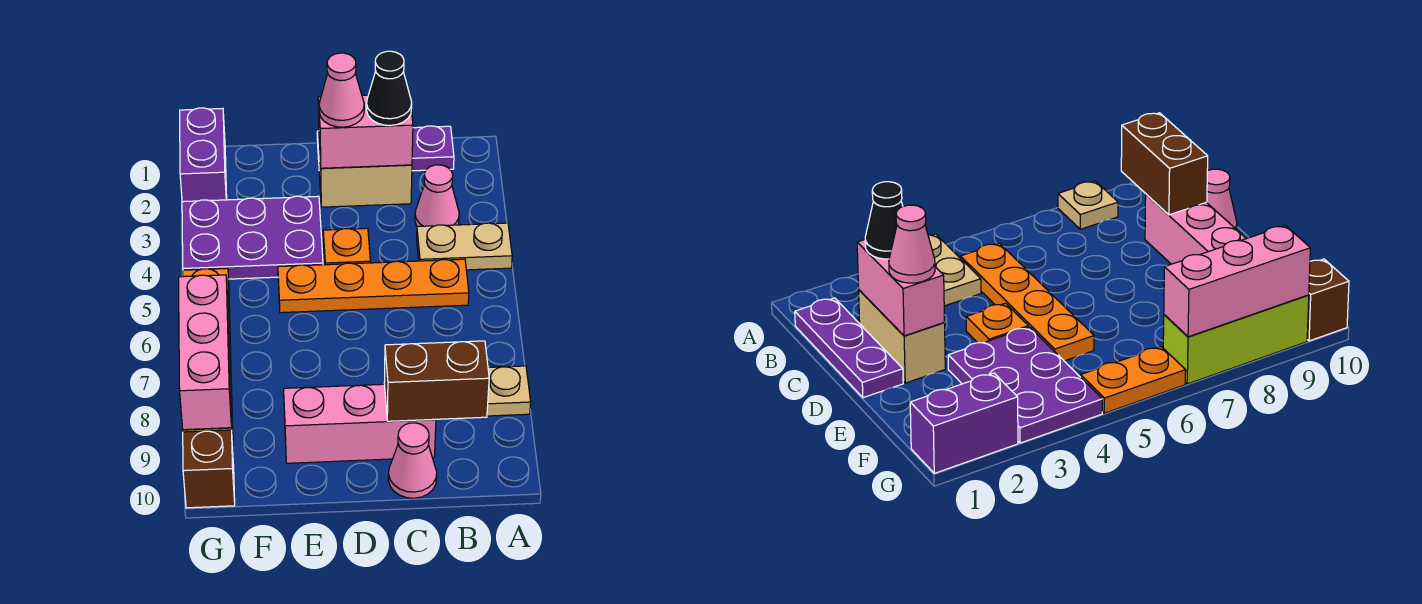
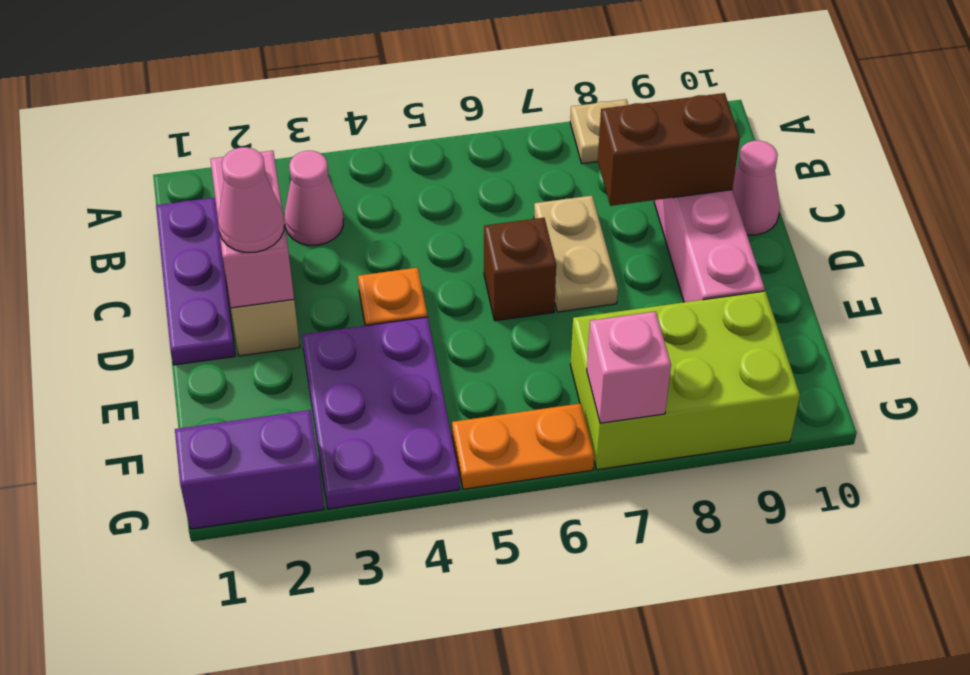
tan 1x2 plate [417,223,512,270] -> tan 1x2 plate moved to [534,196,618,312]
orange 1x4 plate [278,259,469,313] -> none
brown 1x2 brick [384,341,489,421] -> brown 1x2 brick turned to [598,93,740,206]
black 1x1 cone [367,51,412,126] -> none
lime 1x3 brick [1163,295,1309,384] -> lime 2x3 brick [570,291,800,470]
pink 1x3 brick [179,275,231,430] -> pink 1x1 brick [587,312,671,423]
brown 1x1 brick [183,430,235,508] -> brown 1x1 brick moved to [484,218,556,321]

